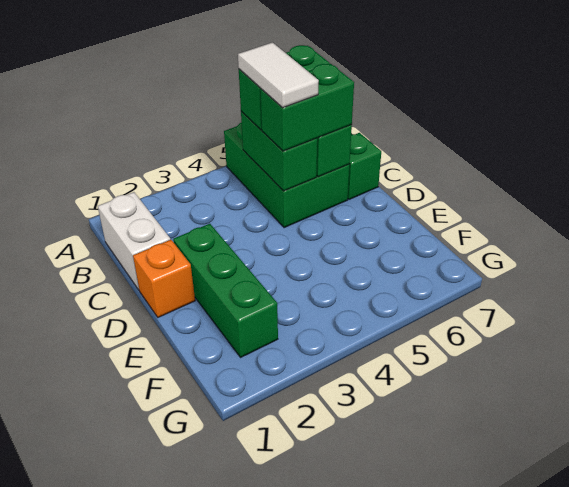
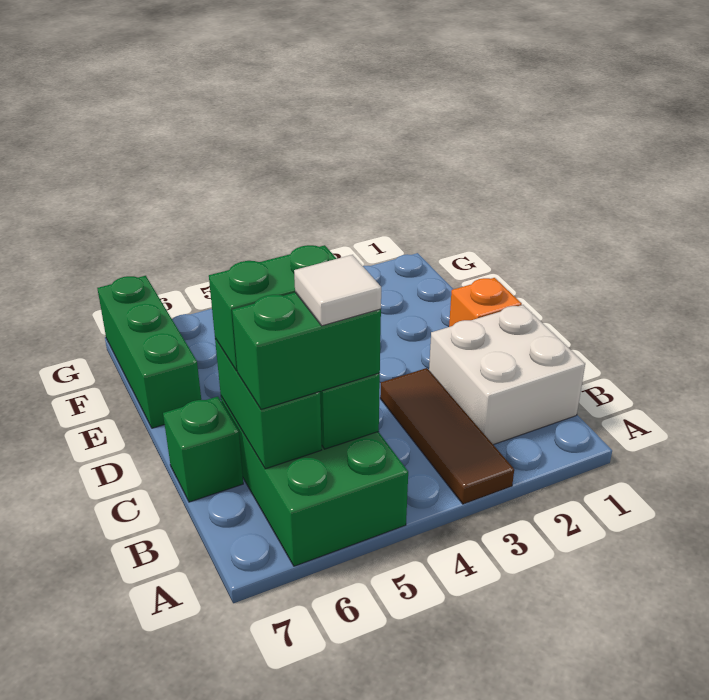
none -> brown 1x3 tile [380,368,514,504]
white 1x2 brick [98,192,170,290] -> white 2x2 brick [429,305,585,445]
white 1x2 tile [238,42,319,107] -> white 1x1 tile [294,255,381,326]
green 1x3 brick [173,224,278,357] -> green 1x3 brick moved to [97,276,201,428]

